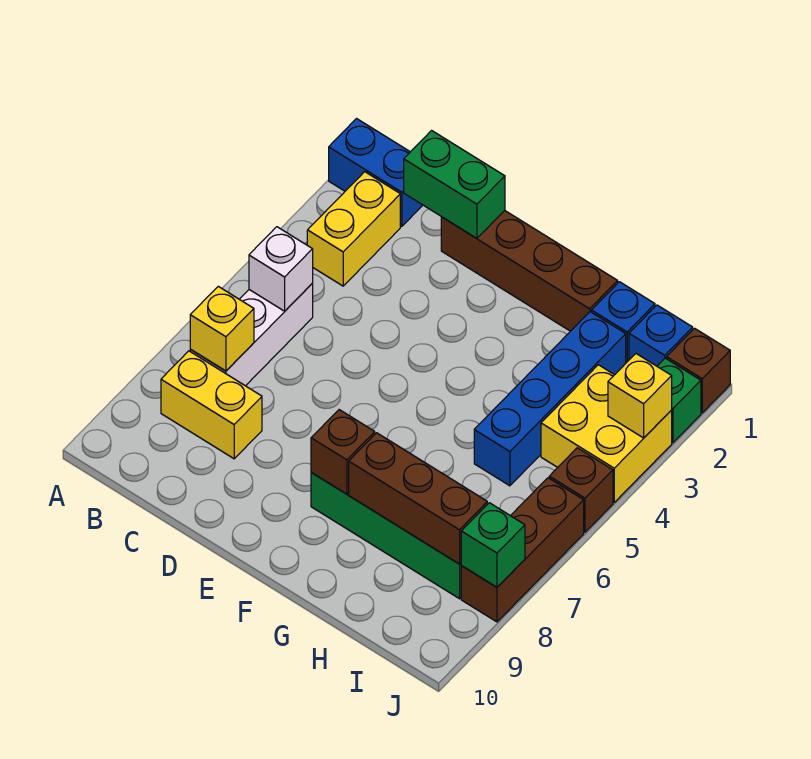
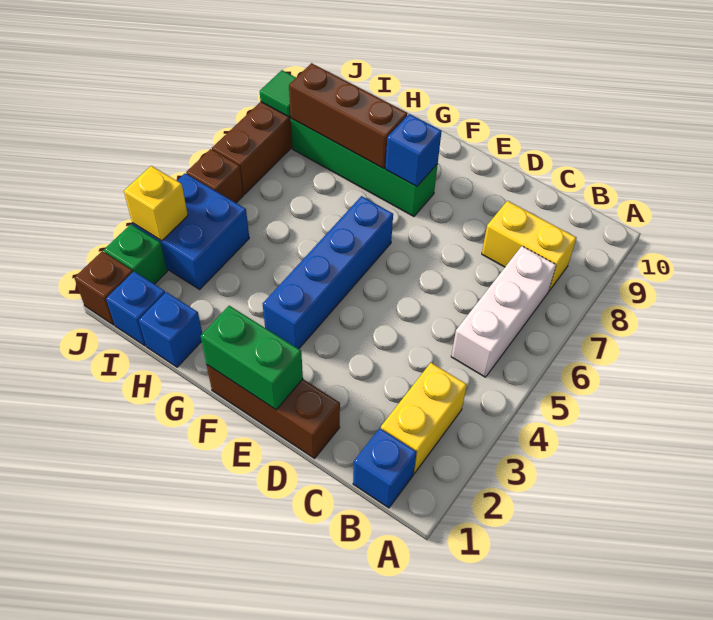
blue 1x2 brick [329,119,423,226] -> blue 1x1 brick [353,428,417,508]
white 1x1 brick [249,227,313,311] -> none
yellow 1x1 brick [190,286,254,371] -> none
green 1x2 brick [404,131,505,238] -> green 1x2 brick moved to [201,306,303,410]
brown 1x4 brick [441,211,618,331] -> brown 1x3 brick [207,365,340,458]
brown 1x1 brick [311,410,375,494] -> blue 1x1 brick [385,114,442,187]
blue 1x4 brick [474,312,626,486] -> blue 1x4 brick moved to [263,196,393,349]
yellow 2x2 brick [541,365,672,502] -> blue 2x2 brick [132,173,249,289]
green 1x1 brick [461,503,525,587] -> green 1x1 tile [260,70,296,117]

